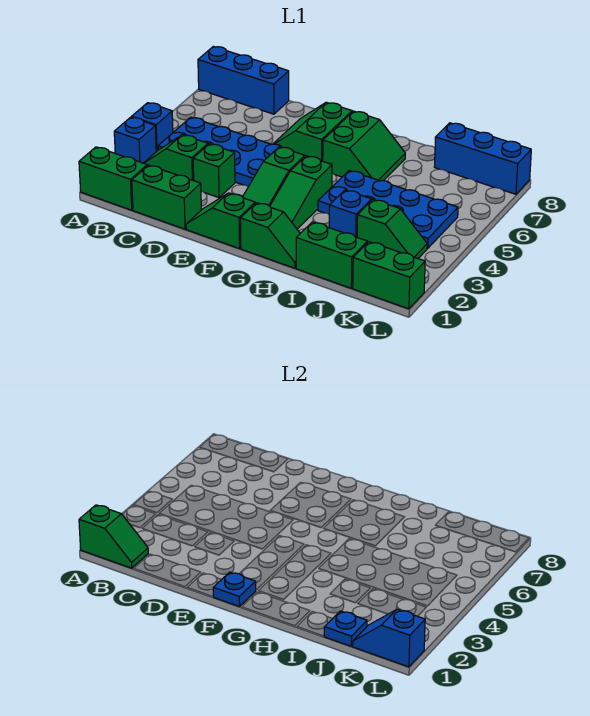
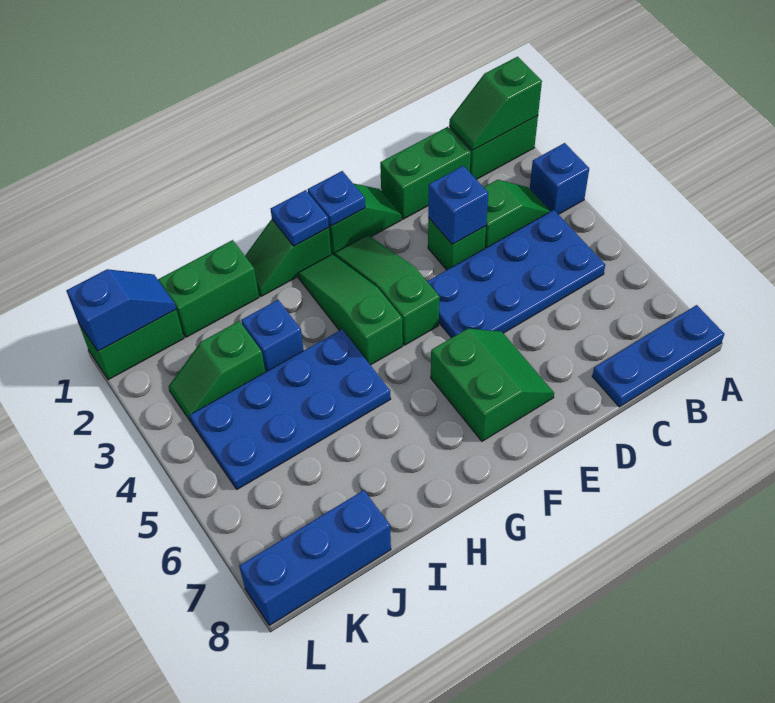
blue 1x1 brick [132,103,173,152] -> blue 1x1 brick moved to [428,166,488,244]
blue 1x3 brick [198,46,289,114] -> blue 1x3 plate [592,305,724,407]
green 2x2 slope [323,111,405,181] -> none
blue 1x1 plate [324,611,367,646] -> blue 1x1 plate moved to [271,190,329,246]

